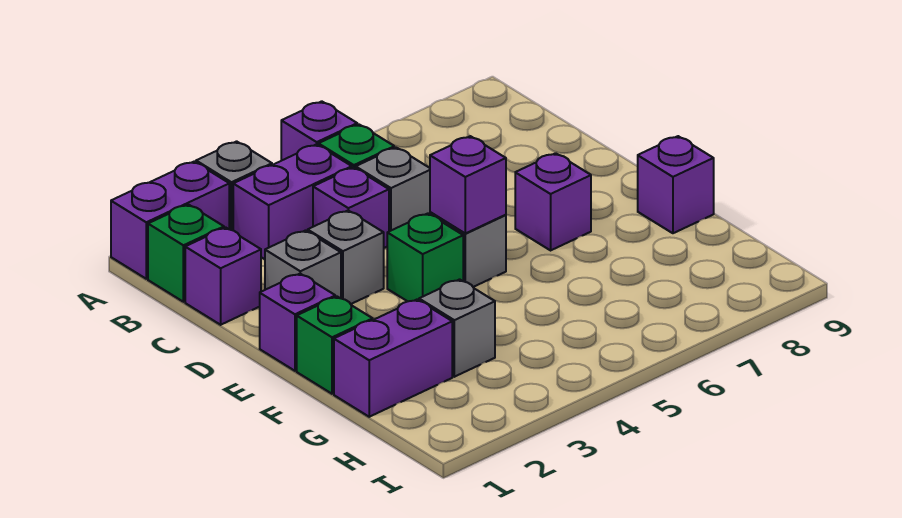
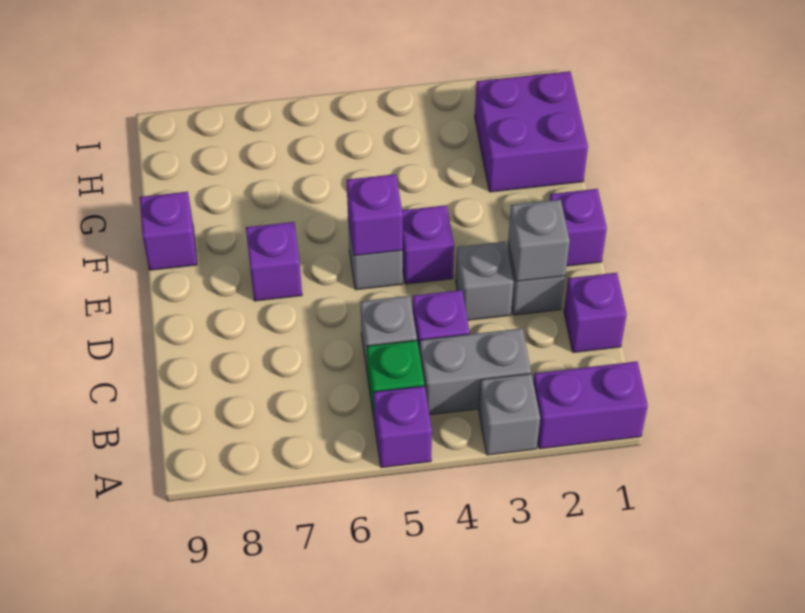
green 1x1 brick [148,205,224,302] -> none
purple 1x2 brick [233,144,352,259] -> grey 1x2 brick [420,328,531,415]
green 1x1 brick [387,214,463,301] -> purple 1x1 brick [402,205,454,284]
green 1x1 brick [297,297,373,394] -> none
purple 1x2 brick [334,300,452,417] -> purple 2x2 brick [475,71,588,192]
grey 1x1 brick [419,279,495,377] -> grey 1x1 brick moved to [508,200,570,281]

